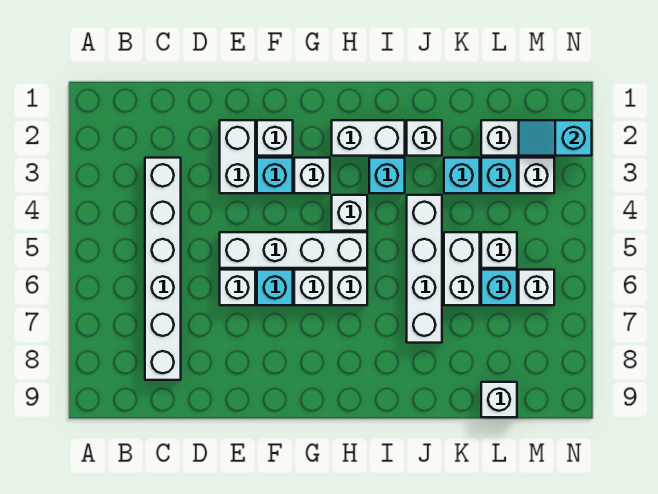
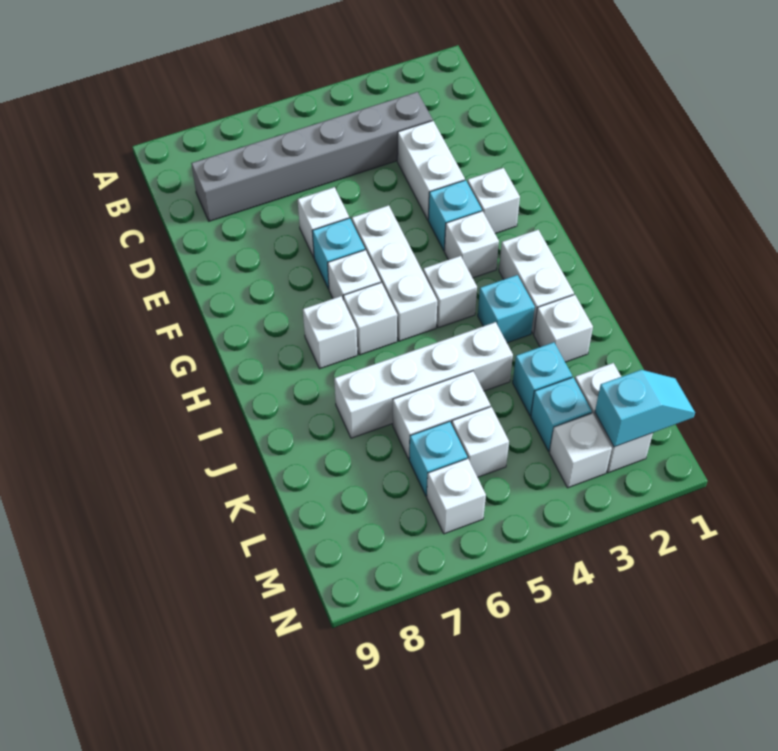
white 1x6 brick [145,158,181,380] -> grey 1x6 brick [191,92,433,221]
white 1x2 brick [220,120,255,193] -> white 1x2 brick turned to [397,121,465,220]
white 1x4 brick [220,232,367,268] -> white 1x3 brick [352,205,437,341]
white 1x1 brick [481,382,517,417] -> white 1x1 brick moved to [303,296,357,369]
cyan 1x2 slope [519,120,592,156] -> cyan 1x2 slope turned to [595,370,695,447]

